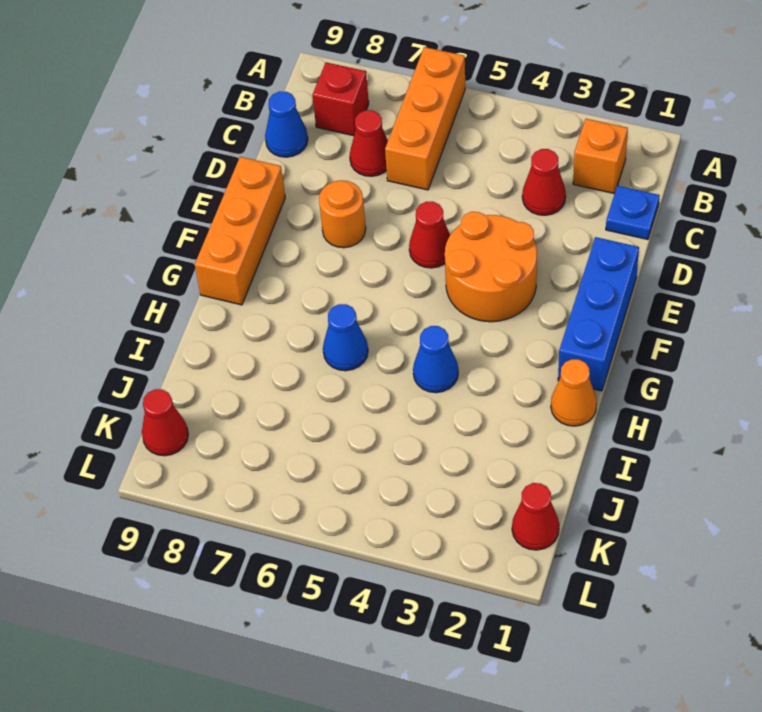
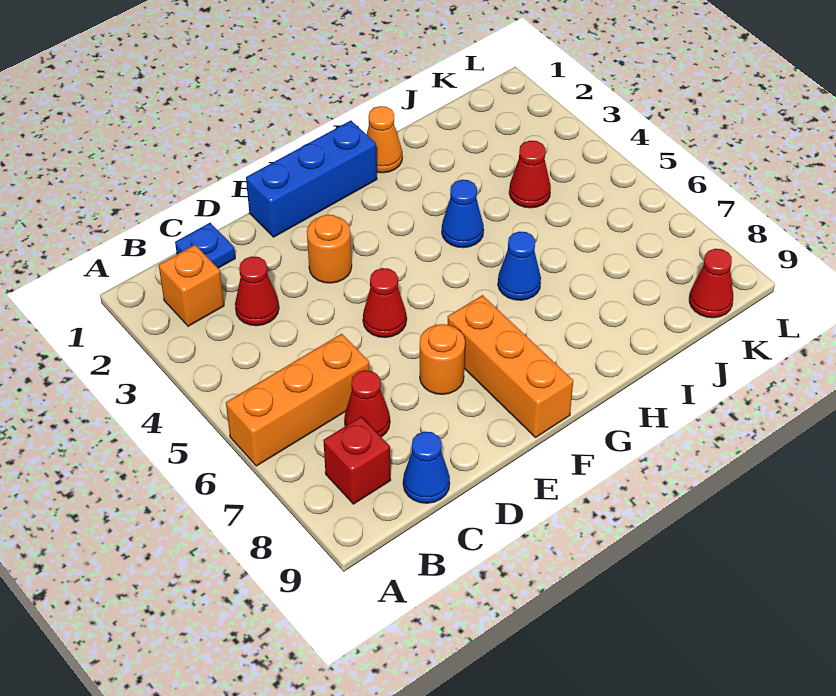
orange 2x2 round brick [445,212,537,322] -> orange 1x1 round brick [307,215,352,283]
orange 1x3 brick [195,157,285,305] -> orange 1x3 brick turned to [447,295,573,438]
red 1x1 cone [512,483,559,550] -> red 1x1 cone moved to [509,141,551,208]

